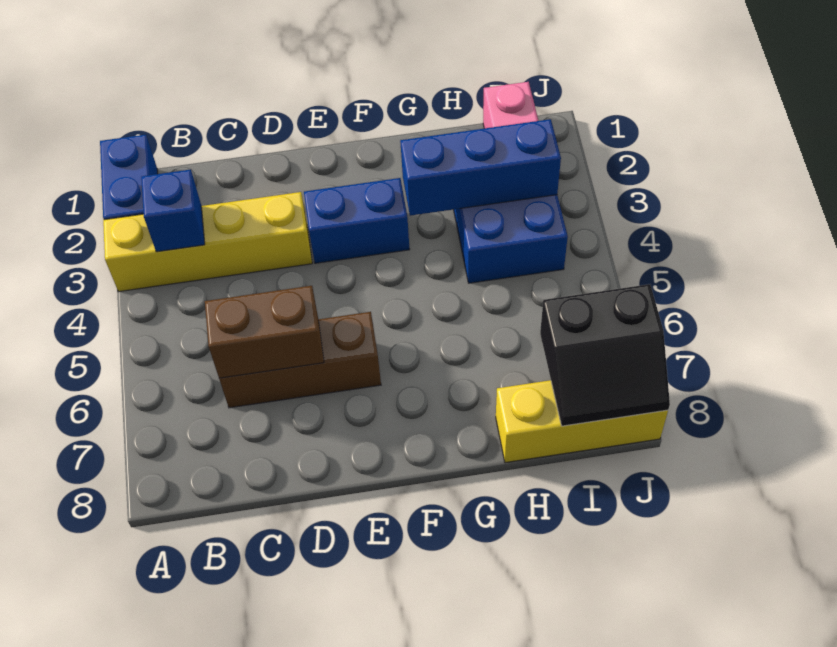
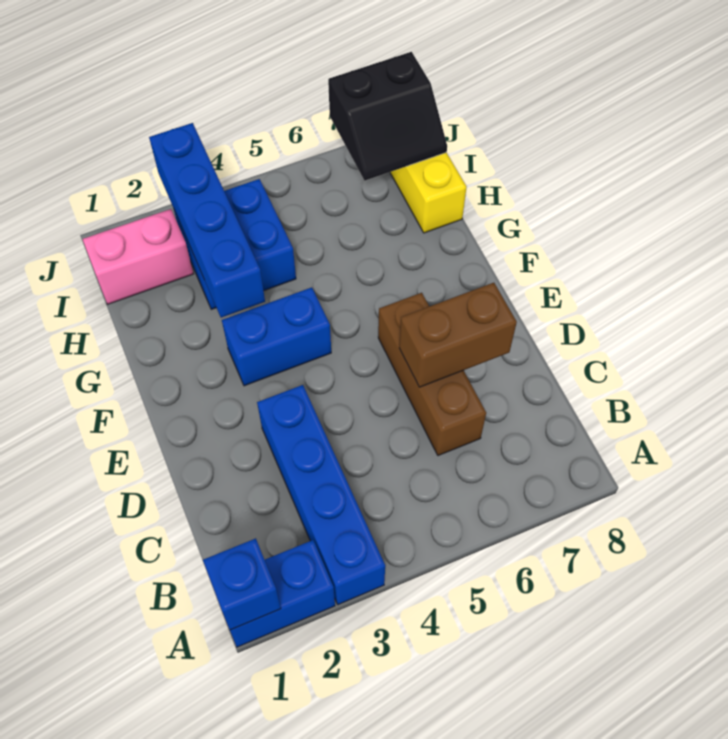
yellow 1x4 brick [103,192,312,292] -> blue 1x4 brick [257,385,385,605]
blue 1x1 brick [141,170,205,252] -> blue 1x1 brick moved to [203,538,281,630]
brown 1x2 brick [205,286,324,378] -> brown 1x2 brick turned to [399,283,517,387]
blue 1x2 brick [304,178,410,263] -> blue 1x2 brick turned to [222,287,331,386]
blue 1x3 brick [400,119,561,216] -> blue 1x4 brick [149,123,265,318]
black 2x2 slope [540,284,670,426] -> black 2x2 slope turned to [328,52,447,181]

